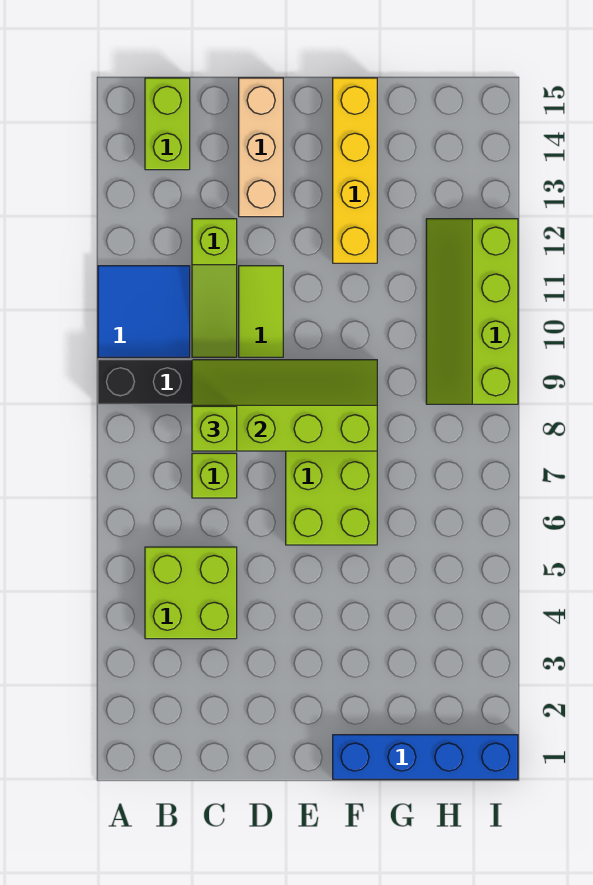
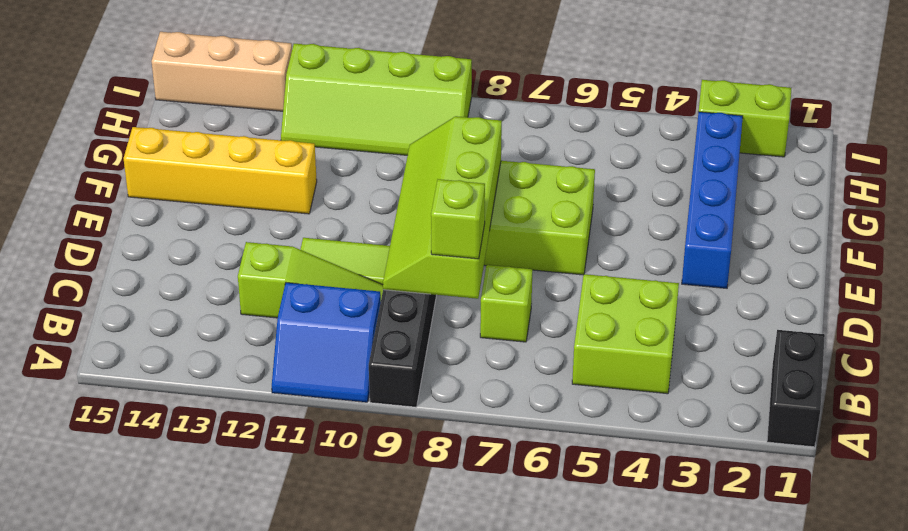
none -> black 1x2 brick [767,330,825,447]
blue 2x2 tile [98,266,190,357] -> blue 2x2 slope [272,283,381,402]
lime 1x2 brick [145,78,190,170] -> lime 1x2 brick moved to [699,80,791,157]
tan 1x3 brick [239,78,283,217] -> tan 1x3 brick moved to [151,32,292,111]
blue 1x4 brick [333,735,518,779] -> blue 1x4 brick moved to [682,112,743,288]

